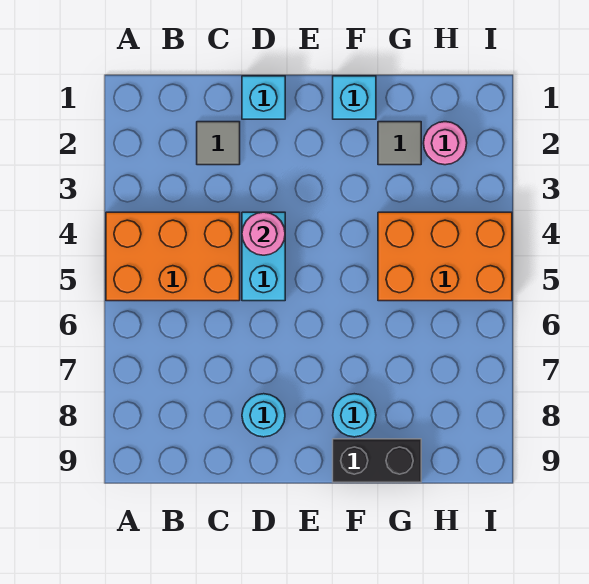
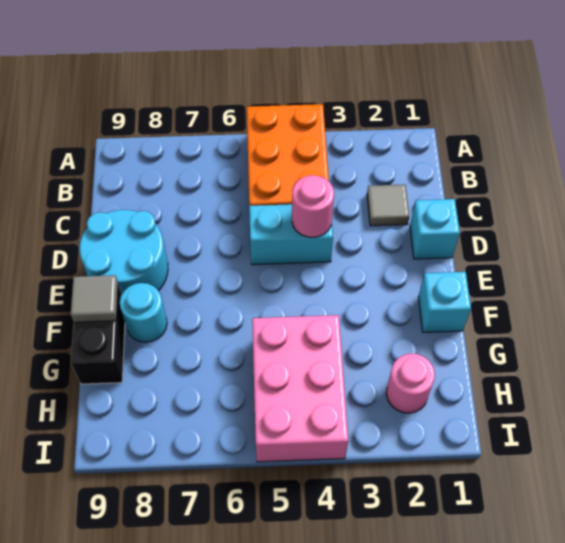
cyan 1x1 round brick [242,394,285,437] -> cyan 2x2 round brick [79,210,168,294]
grey 1x1 tile [378,122,421,165] -> grey 1x1 tile moved to [71,275,118,322]
orange 2x3 brick [378,212,512,301] -> pink 2x3 brick [252,315,348,462]

